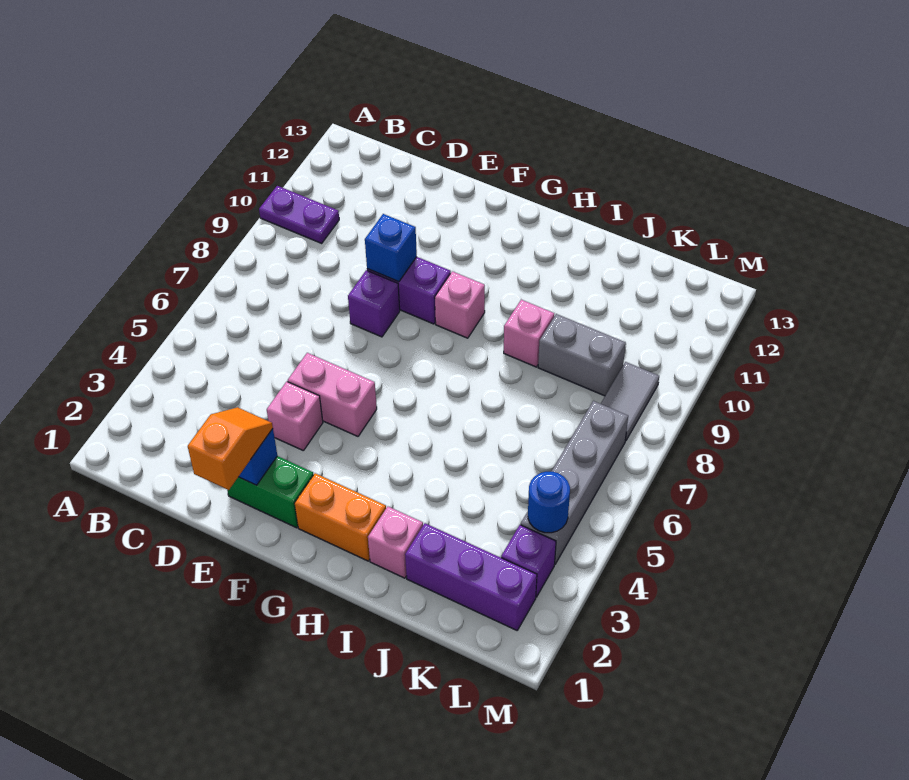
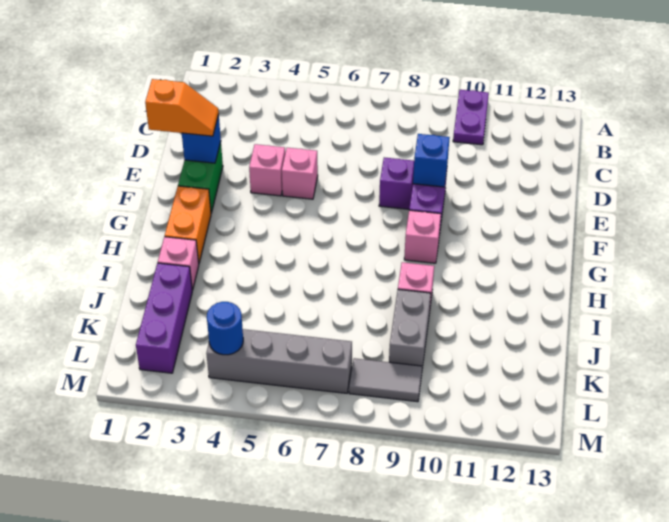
pink 1x2 brick [288,353,377,436] -> pink 1x1 brick [282,148,318,199]
purple 1x1 brick [501,525,556,597] -> none

